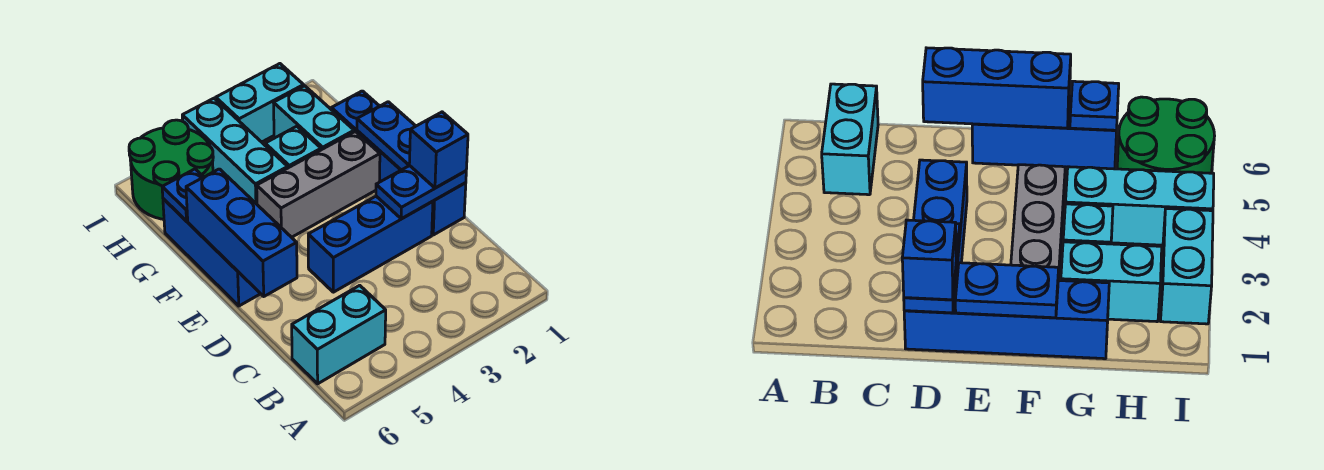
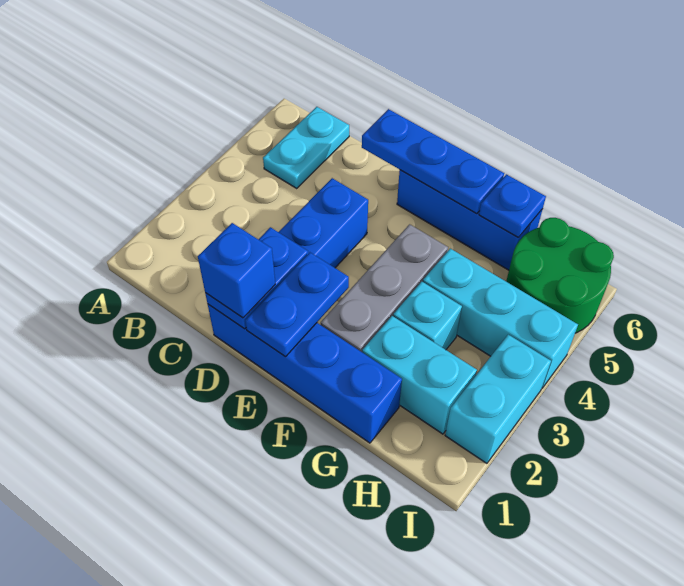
cyan 1x2 brick [292,285,386,384] -> cyan 1x2 plate [263,107,349,188]
blue 1x3 brick [186,169,297,296] -> blue 1x3 plate [362,109,504,214]
blue 1x2 plate [357,102,415,170] -> blue 1x2 plate turned to [245,253,349,357]

